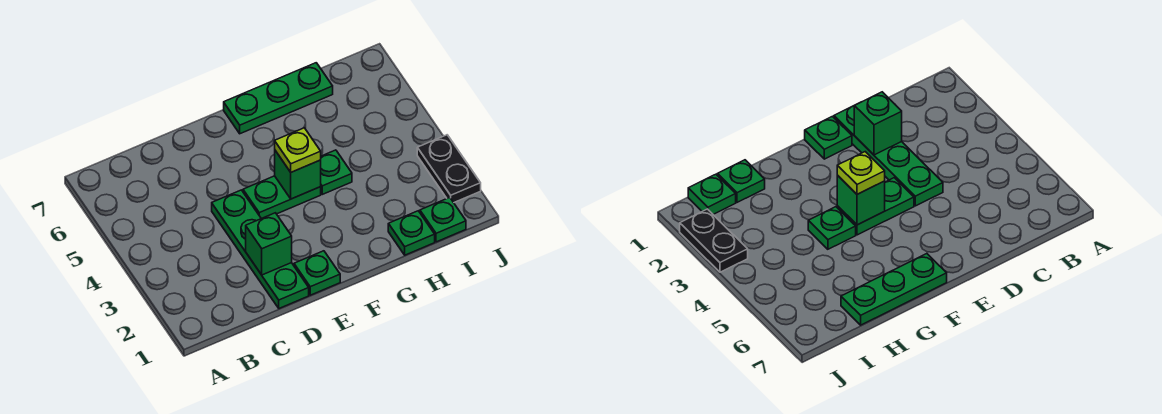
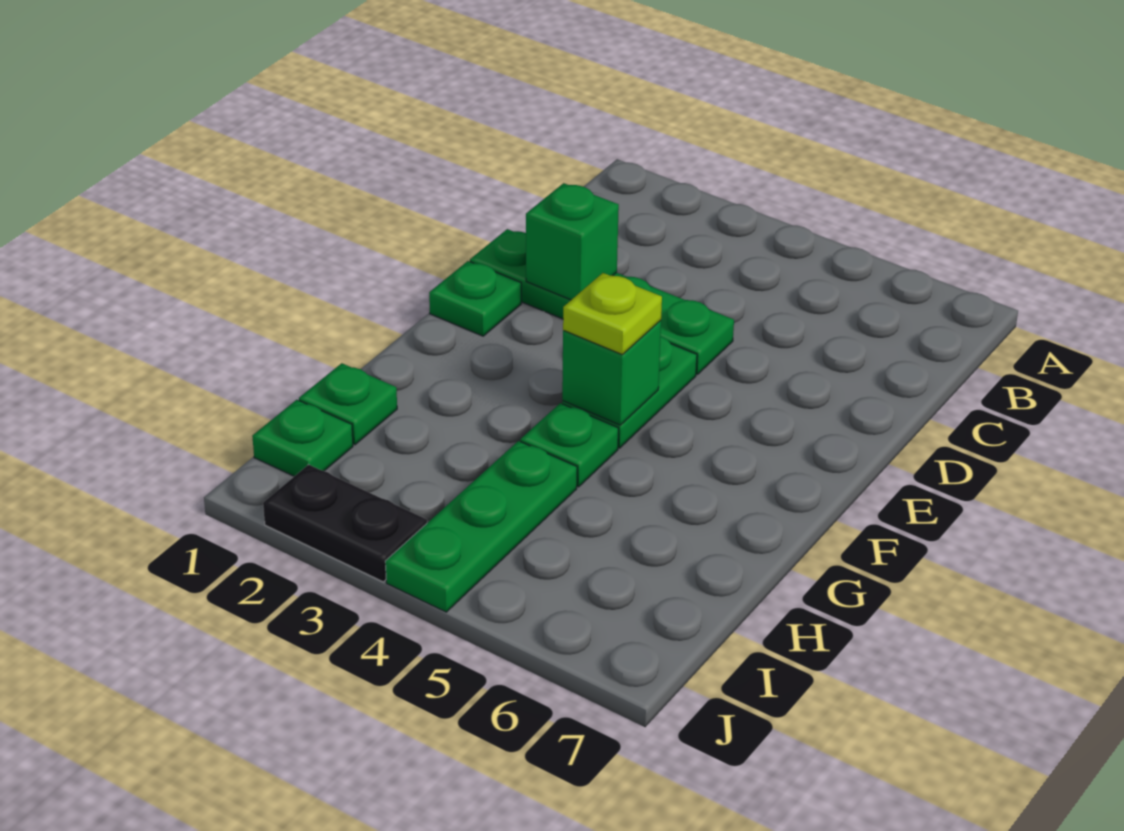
green 1x3 plate [224,63,333,134] -> green 1x3 plate moved to [385,441,577,612]

